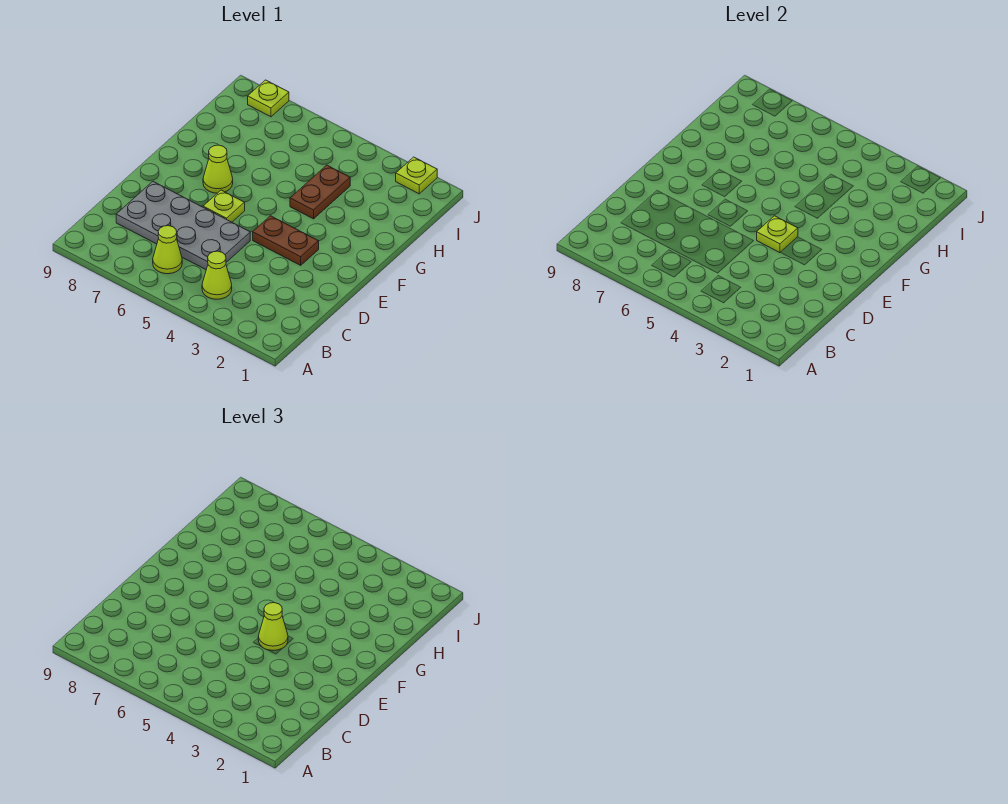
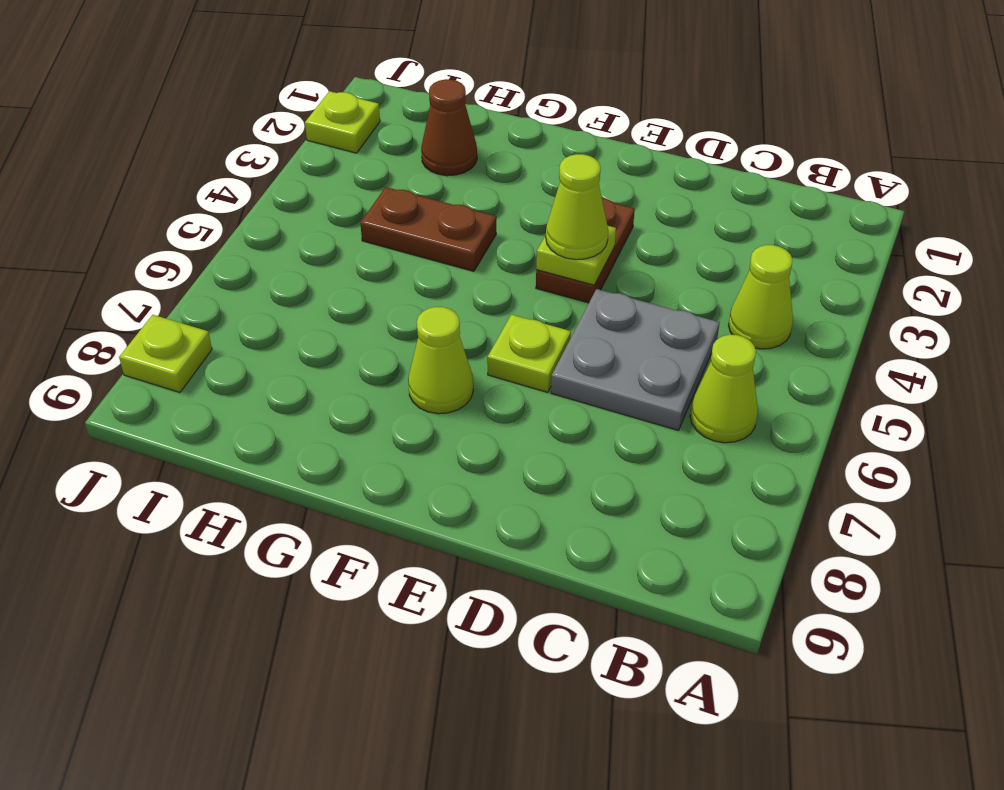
grey 2x4 plate [116,182,250,269] -> grey 2x2 plate [551,289,720,430]
none -> brown 1x1 cone [421,79,477,176]

